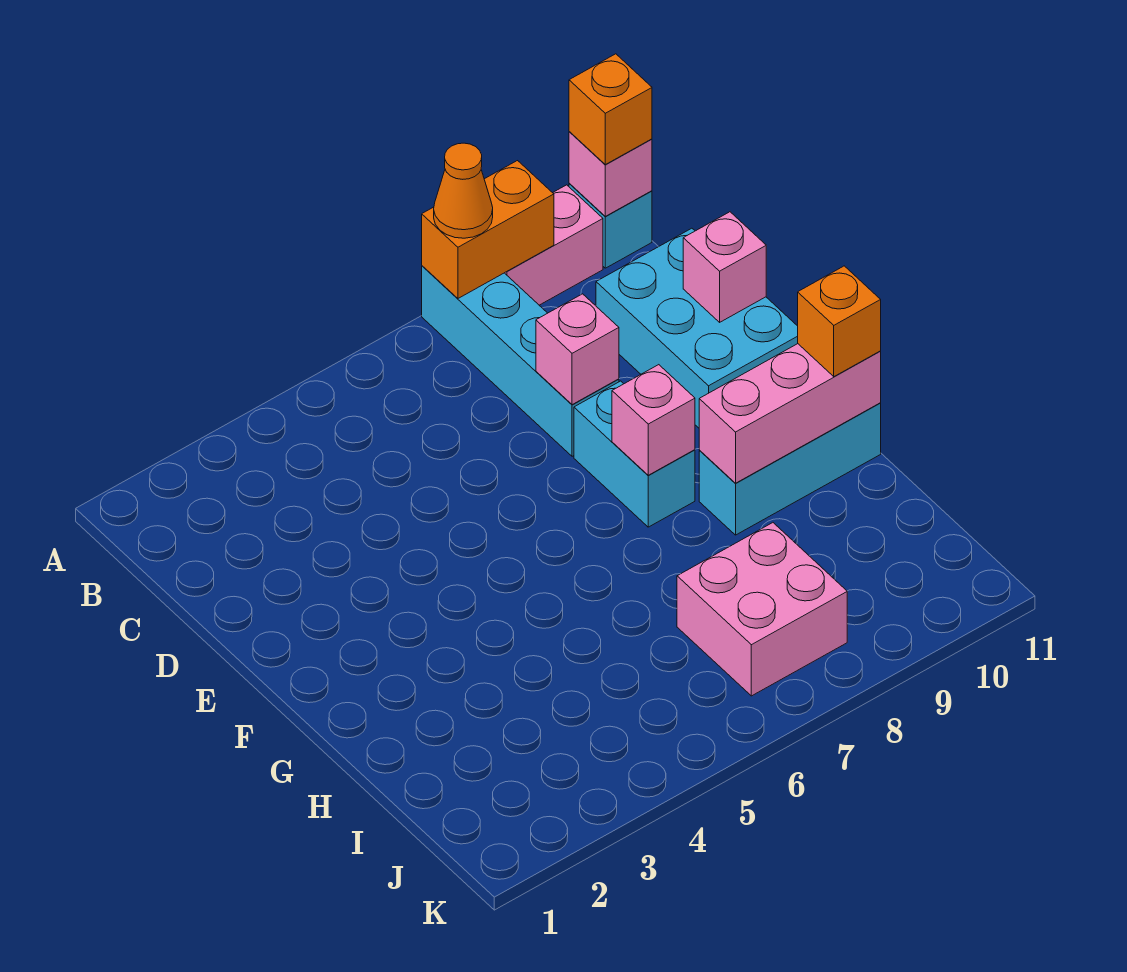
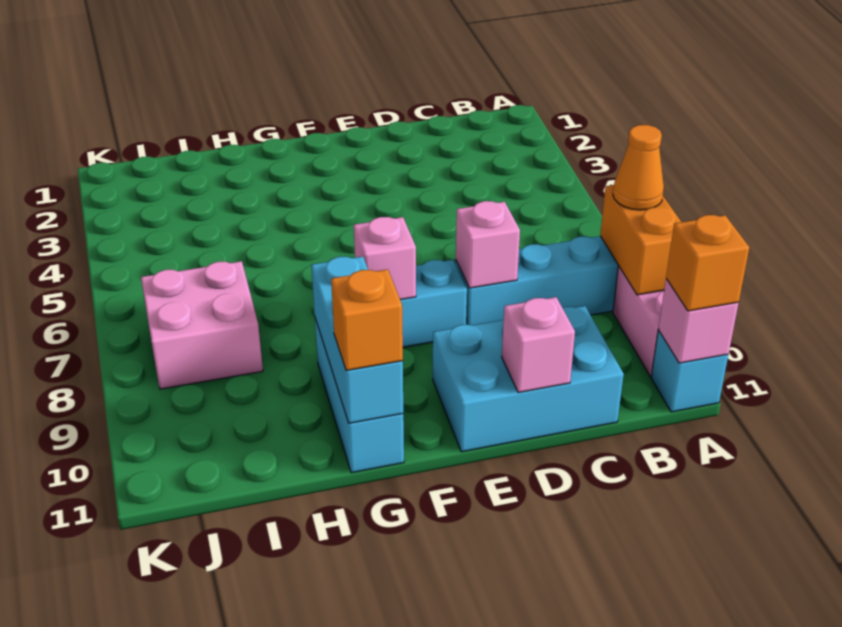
pink 1x3 brick [699,344,881,483] -> cyan 1x3 brick [311,256,403,423]

